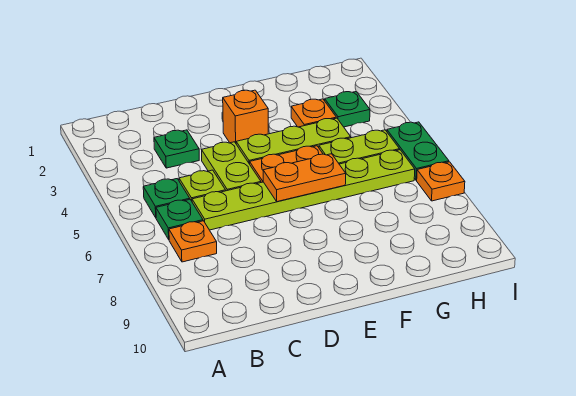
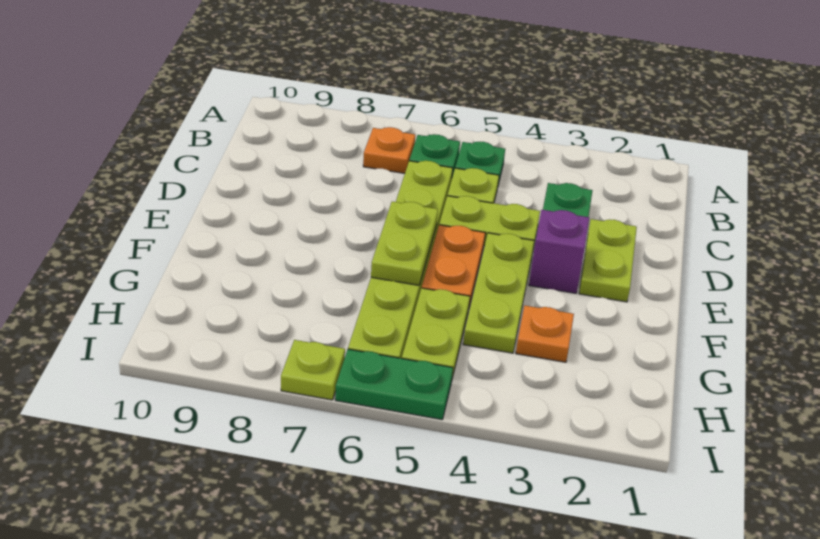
none -> lime 1x2 plate [579,219,637,302]
orange 1x1 brick [223,90,268,143] -> purple 1x1 brick [529,210,589,293]
orange 1x2 plate [263,154,346,202] -> lime 1x2 plate [371,202,438,285]
green 1x1 plate [325,92,370,127] -> none
orange 1x1 plate [417,162,465,201] -> lime 1x1 plate [281,340,345,400]

